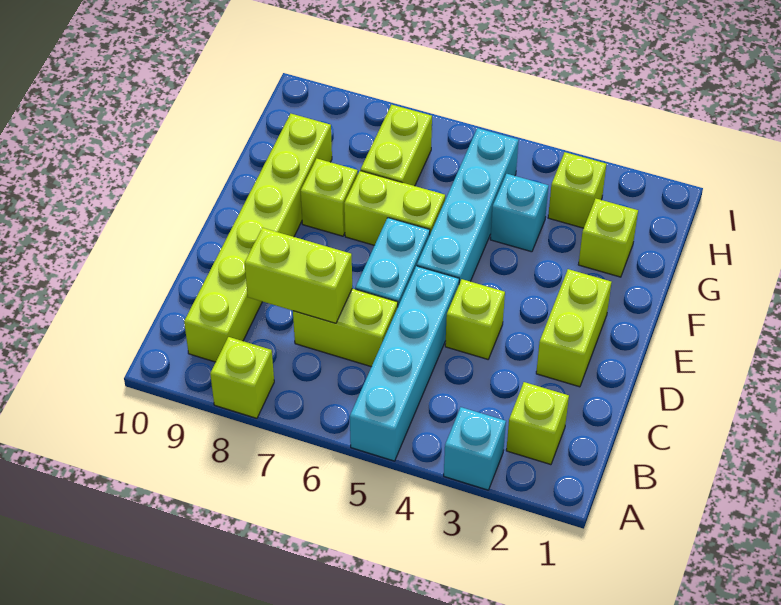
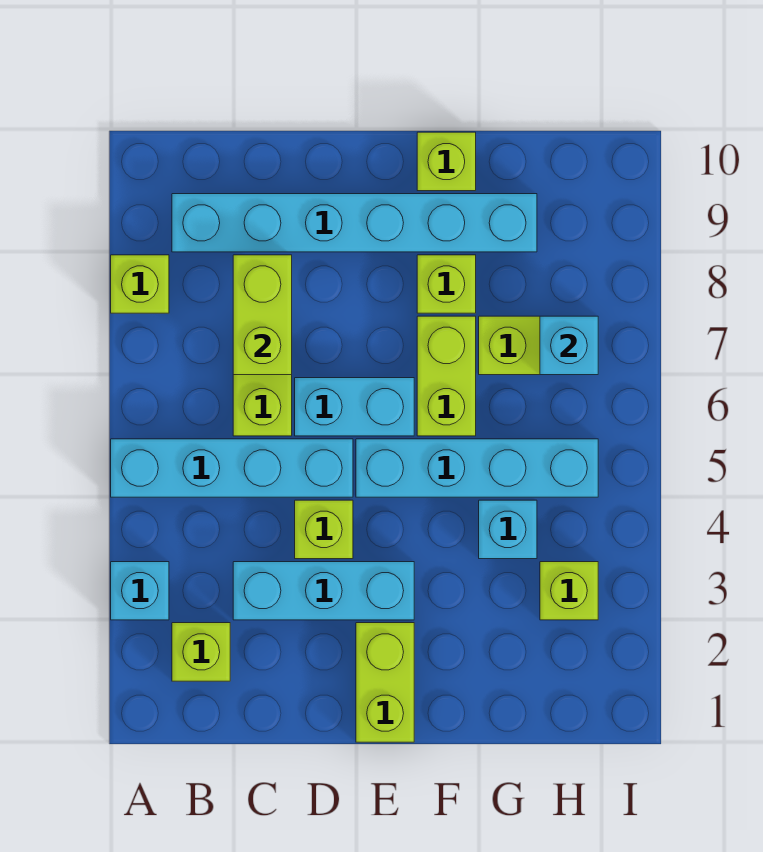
lime 1x6 brick [184,113,332,362] -> cyan 1x6 brick [172,194,537,252]
none -> cyan 1x3 brick [233,562,414,620]
lime 1x2 brick [536,269,611,387] -> lime 1x2 brick turned to [356,623,414,742]
lime 1x1 brick [578,199,638,277] -> lime 1x1 brick moved to [417,132,476,191]
none -> cyan 1x1 brick [540,316,598,375]

